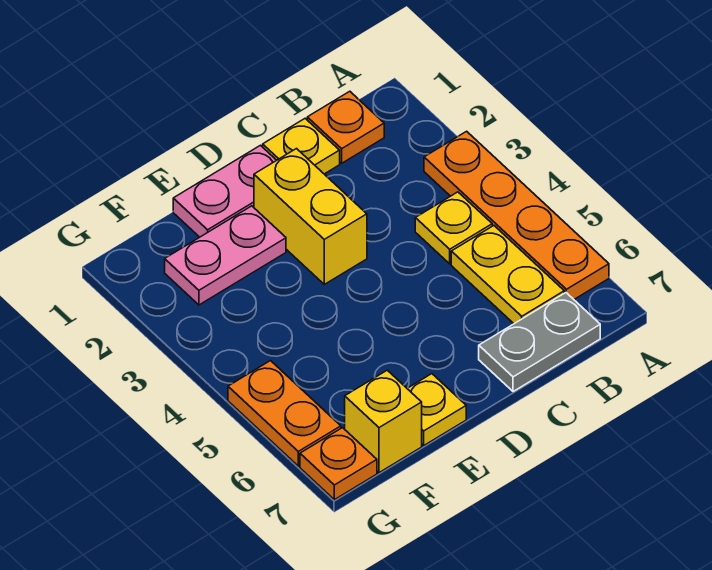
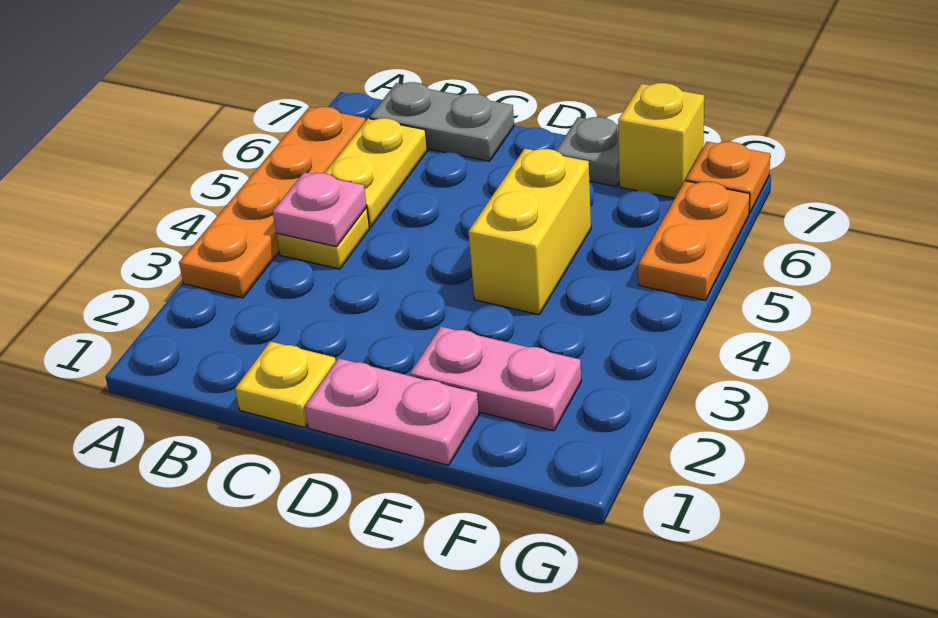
orange 1x1 plate [307,91,384,163] -> none
none -> pink 1x1 plate [272,172,367,247]
yellow 1x2 brick [254,149,367,284] -> yellow 1x2 brick moved to [468,149,591,315]
yellow 1x1 plate [407,374,466,445] -> grey 1x1 plate [556,117,620,187]

